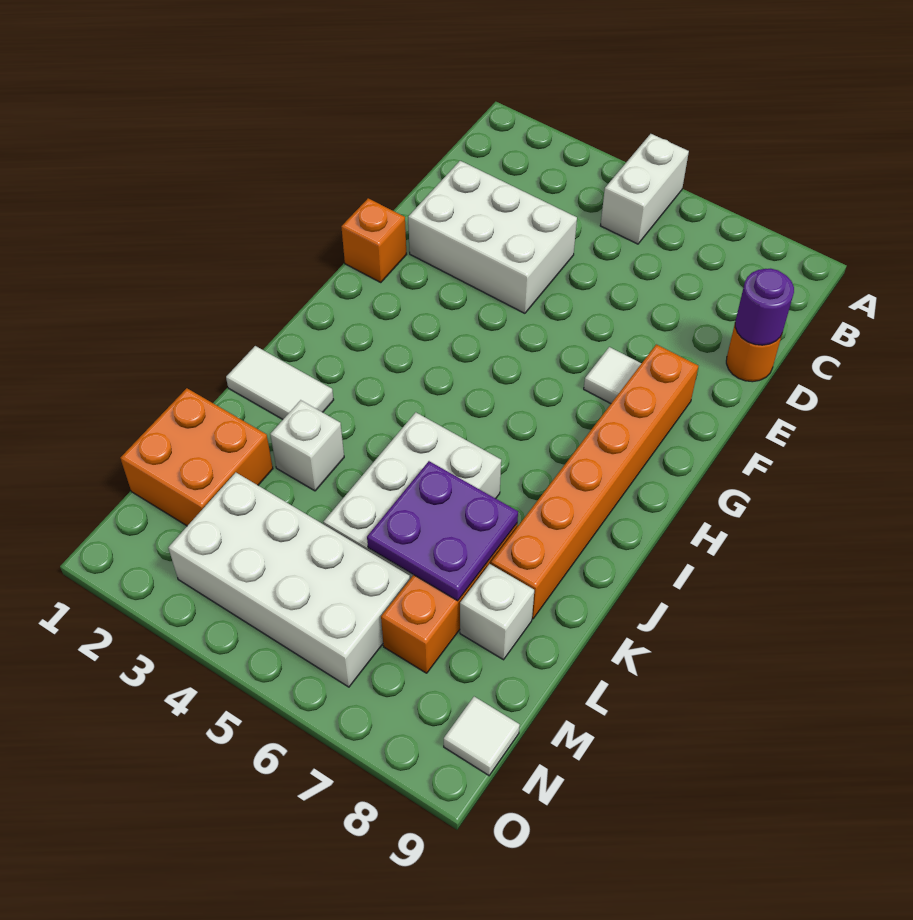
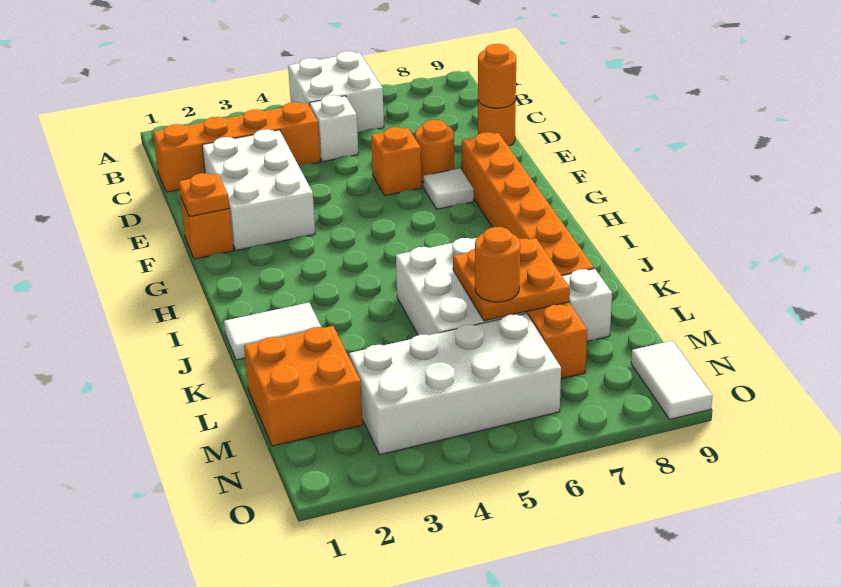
white 1x2 brick [600,134,689,244] -> white 2x2 brick [288,51,384,133]
none -> orange 1x4 brick [153,102,320,192]
white 2x3 brick [408,161,577,313] -> white 2x3 brick turned to [202,129,315,250]
purple 1x1 round brick [735,269,794,345] -> orange 1x1 round brick [478,44,516,108]
none -> orange 1x1 brick [371,127,421,195]
none -> orange 1x1 round brick [415,120,454,183]
none -> orange 1x1 plate [179,173,230,217]
white 1x1 brick [270,400,344,491] -> white 1x1 brick moved to [309,95,358,162]
purple 2x2 plate [367,461,518,601] -> orange 2x2 plate [453,238,570,321]
none -> orange 1x1 round brick [475,227,520,302]
white 1x1 tile [444,697,520,775] -> white 1x2 tile [631,341,713,419]

